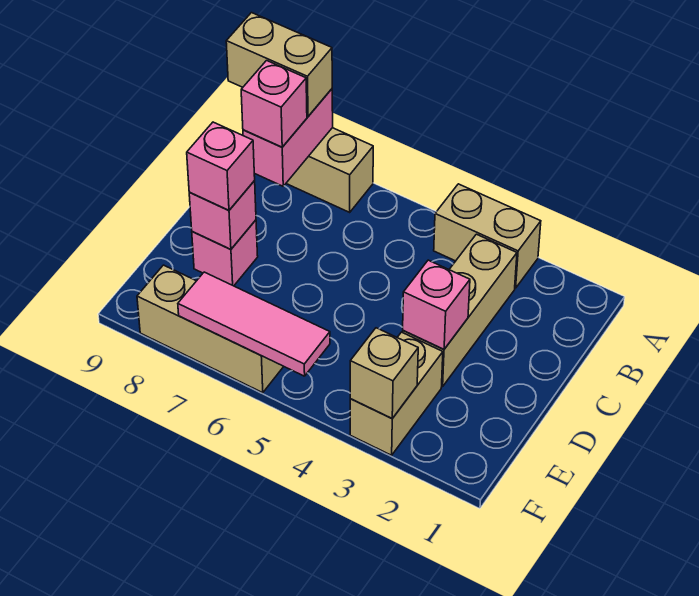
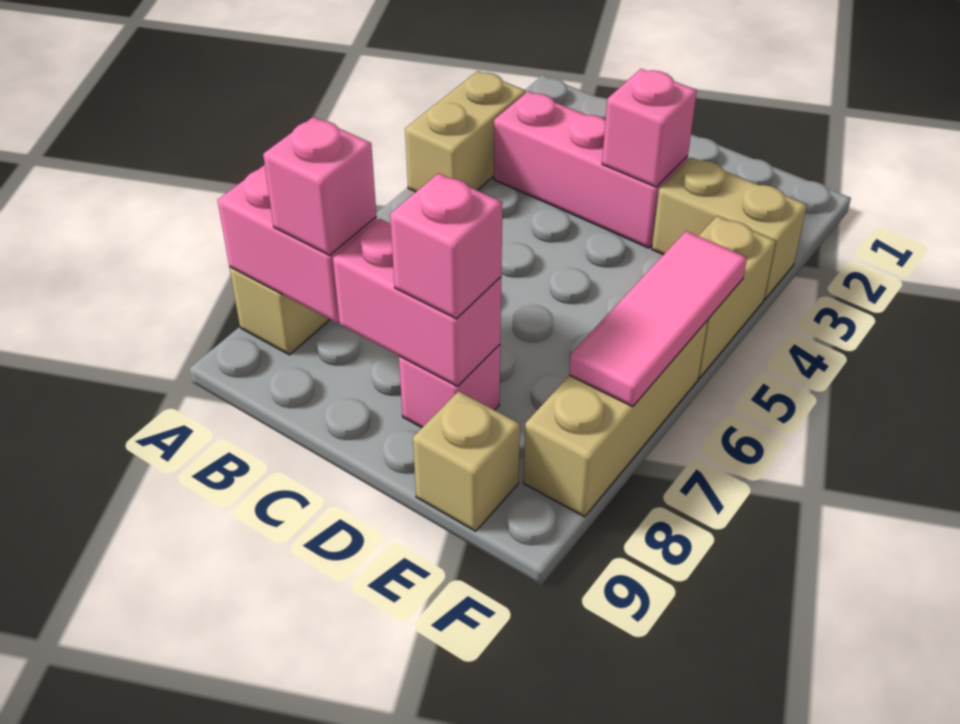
tan 1x2 brick [226,13,332,116] -> tan 1x2 brick moved to [698,216,776,378]
tan 1x3 brick [403,234,517,387] -> pink 1x3 brick [494,92,688,248]
pink 1x1 brick [189,181,256,249] -> pink 1x2 brick [333,219,501,386]
tan 1x1 brick [350,328,418,418] -> tan 1x1 brick moved to [413,391,520,531]

